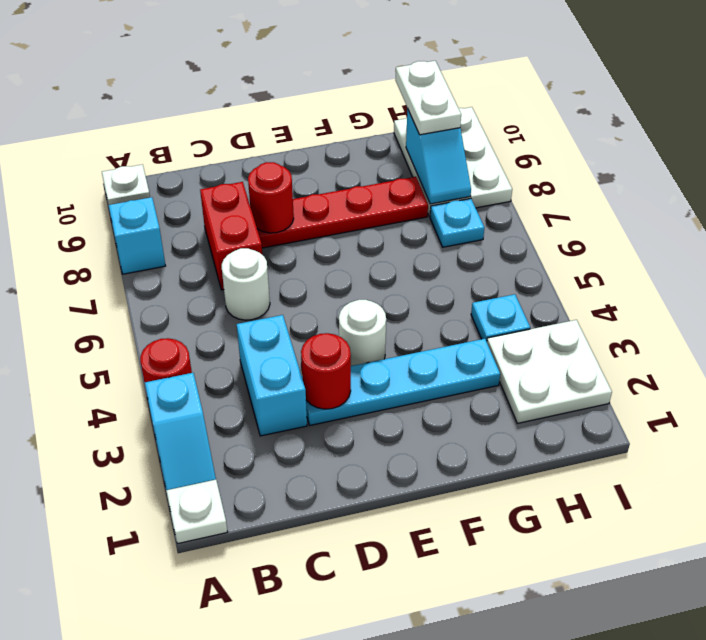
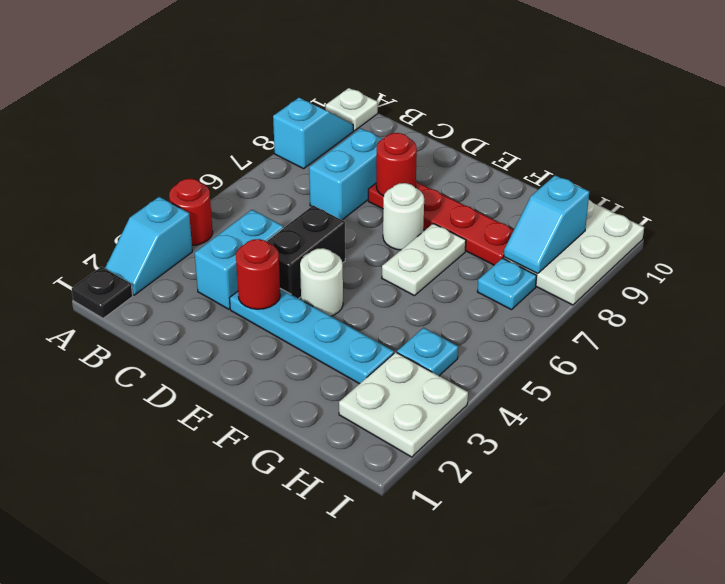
white 1x1 plate [166,480,227,544] -> black 1x1 plate [72,267,133,318]
white 1x1 round brick [222,248,270,320] -> white 1x1 round brick moved to [383,183,424,250]
red 1x2 brick [200,182,262,290] -> cyan 1x2 brick [309,128,382,220]
none -> black 1x2 brick [266,205,345,298]
white 1x2 plate [395,61,461,135] -> white 1x2 plate moved to [382,223,466,296]

